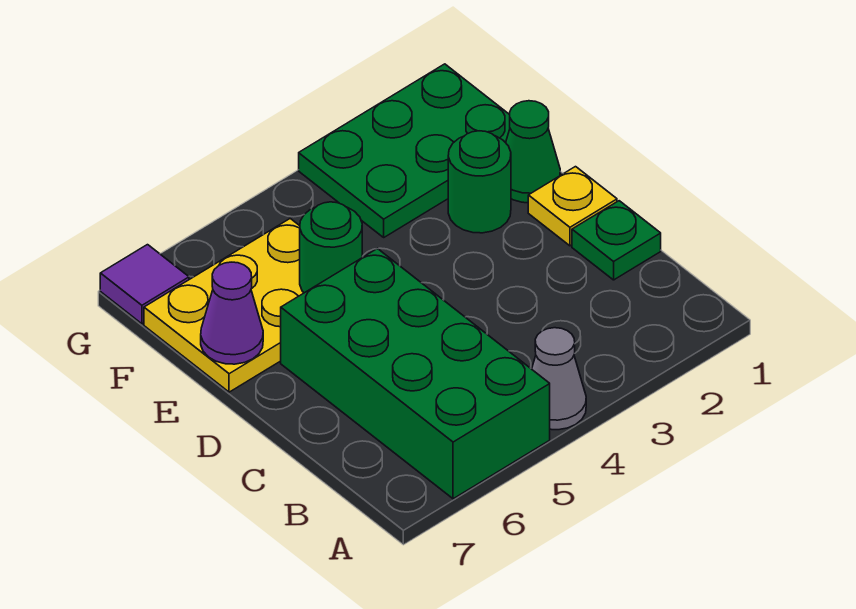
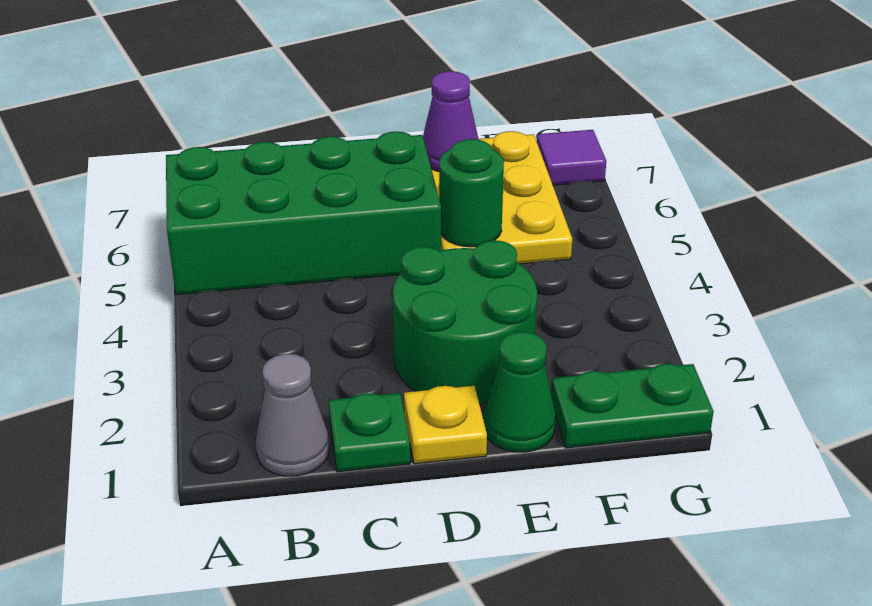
grey 1x1 cone [532,328,586,430] -> grey 1x1 cone moved to [255,354,330,476]
green 1x1 round brick [448,131,511,233] -> green 2x2 round brick [393,240,537,404]
green 2x3 plate [299,64,510,237] -> green 1x2 plate [551,364,714,448]

